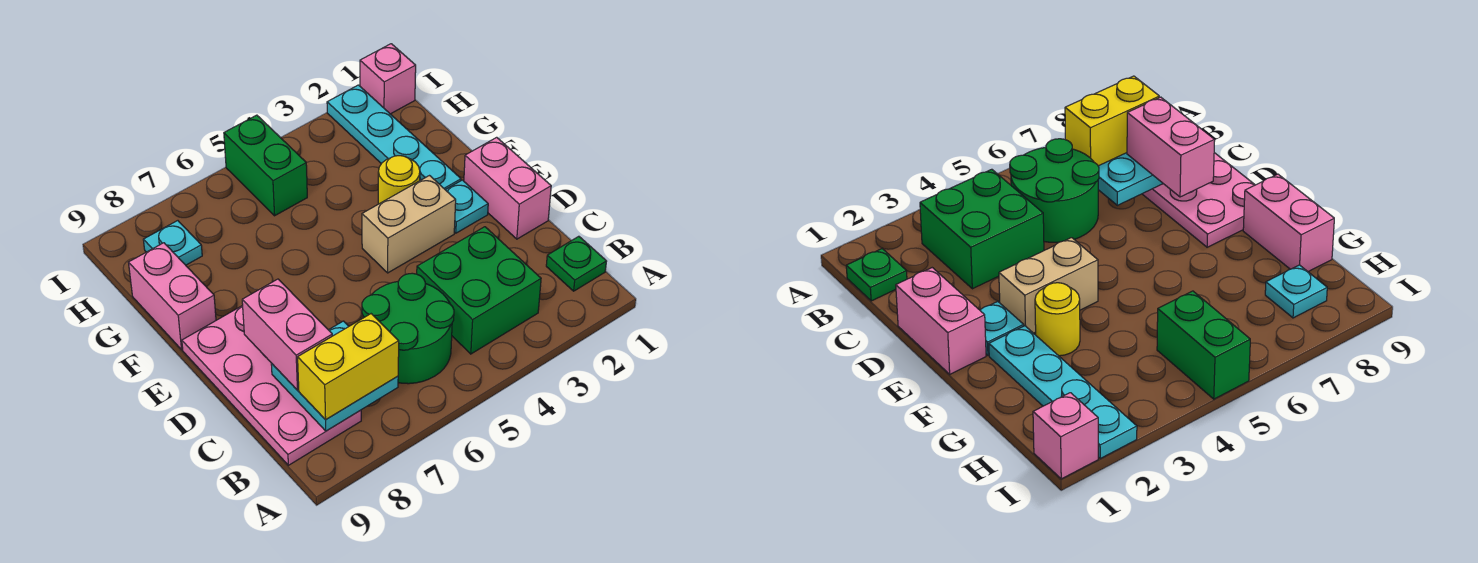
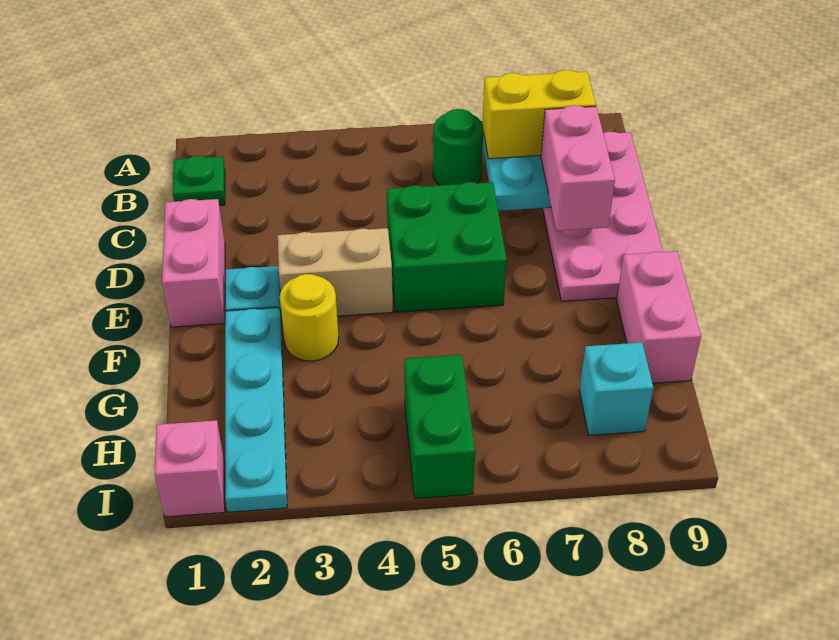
green 2x2 brick [417,227,541,354] -> green 2x2 brick moved to [387,182,507,312]
green 2x2 round brick [362,273,454,384] -> green 1x1 round brick [433,109,483,185]
cyan 1x1 plate [143,221,202,265] -> cyan 1x1 brick [579,342,653,435]

